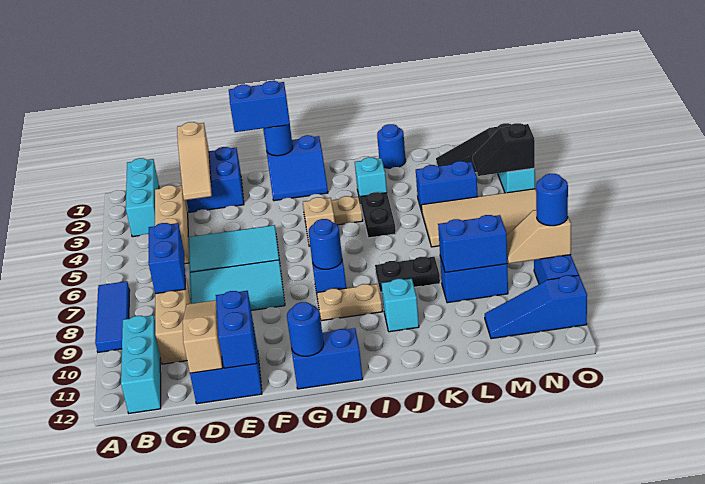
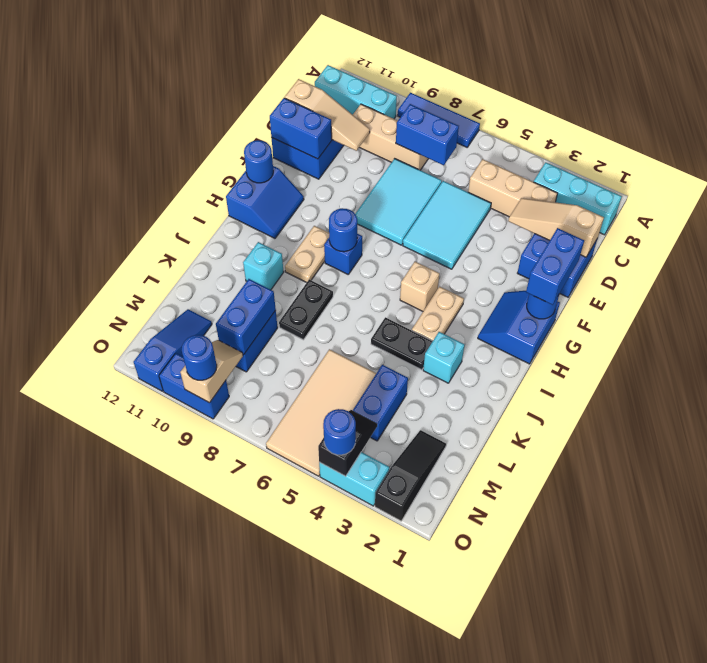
blue 1x1 round brick [377,124,406,168] -> blue 1x1 round brick moved to [323,409,356,455]

